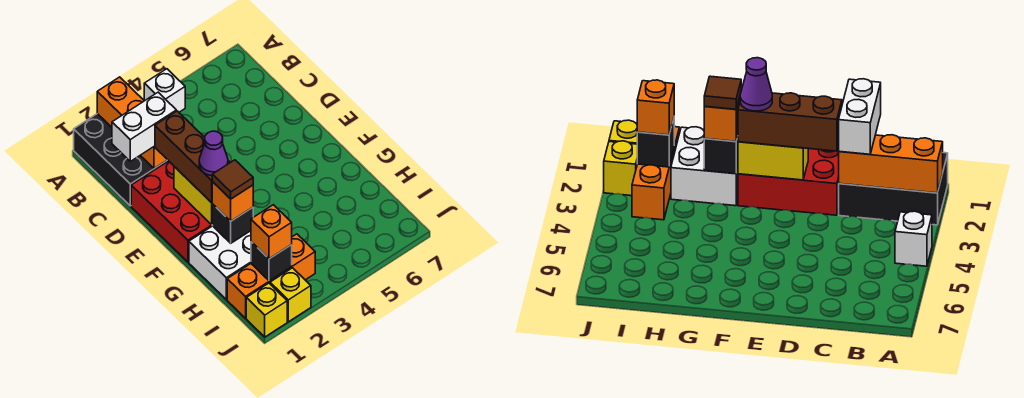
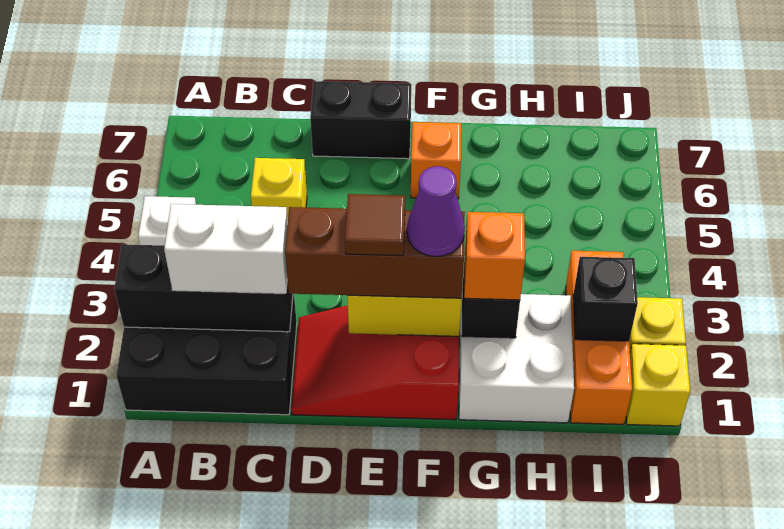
orange 1x3 brick [97,77,167,168] -> black 1x3 brick [114,244,293,332]
white 1x2 brick [112,92,176,161] -> white 1x2 brick turned to [164,204,288,293]
none -> yellow 1x1 brick [251,158,307,221]
red 2x3 brick [131,161,212,262] -> red 2x3 slope [291,305,459,420]
none -> black 1x2 brick [310,81,411,159]
brown 1x1 tile [212,160,253,199] -> brown 1x1 tile moved to [345,194,405,256]
orange 1x1 brick [251,205,292,259] -> orange 1x1 brick moved to [411,122,461,199]

